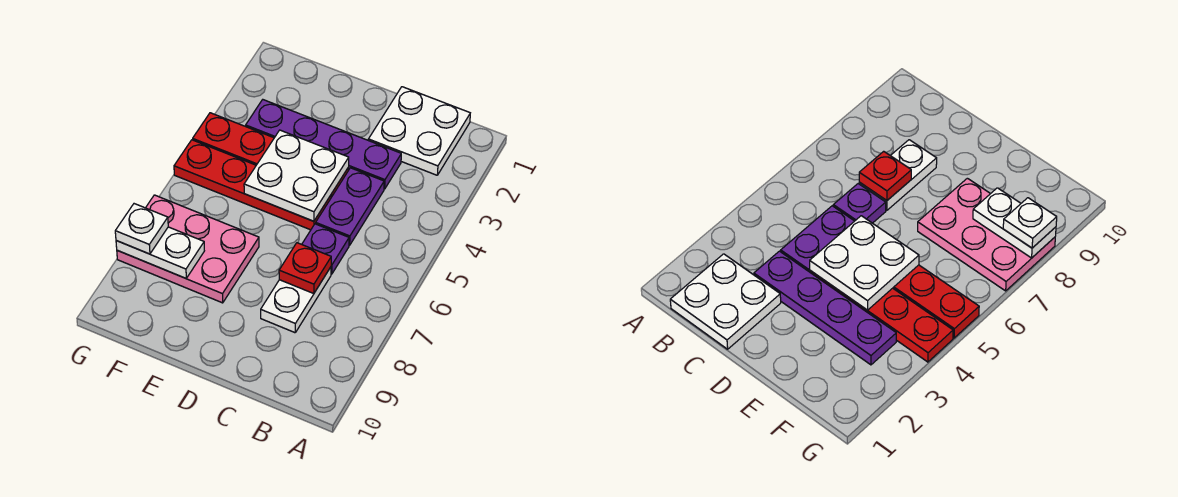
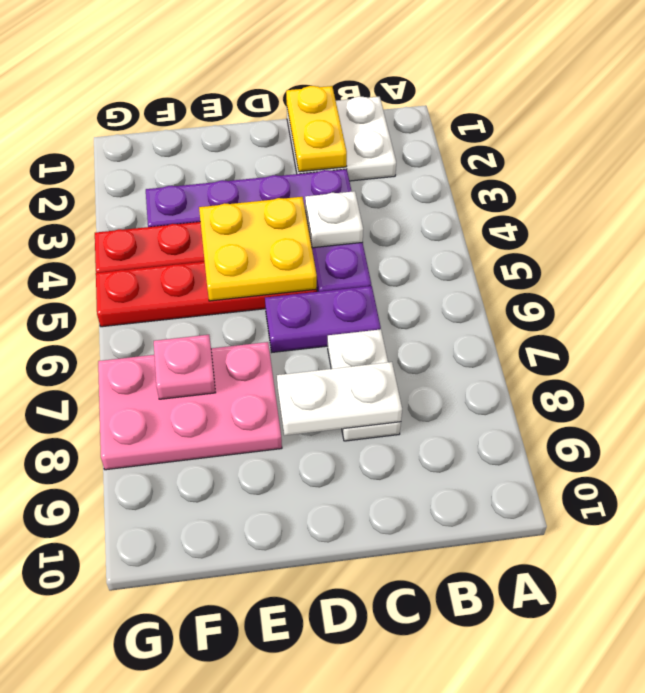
none -> yellow 1x2 plate [286,86,347,172]
purple 1x1 plate [302,224,349,274] -> purple 1x2 plate [265,286,381,352]
red 1x1 plate [279,243,331,294] -> none
white 2x2 plate [244,130,349,221] -> yellow 2x2 plate [199,197,317,301]
none -> pink 1x1 plate [154,335,216,399]
white 1x2 plate [116,227,204,278] -> white 1x2 plate moved to [277,362,402,436]
white 1x1 plate [115,204,168,254] -> white 1x1 plate moved to [305,191,363,248]

